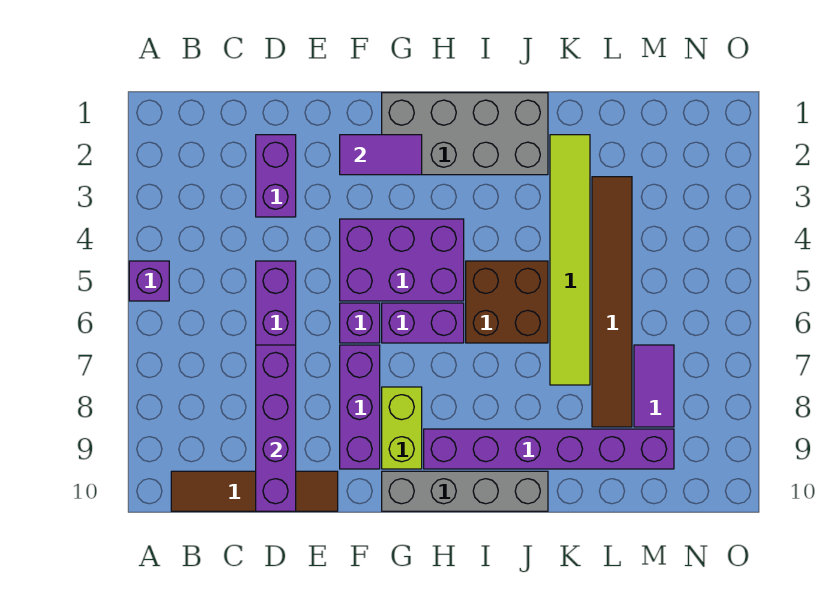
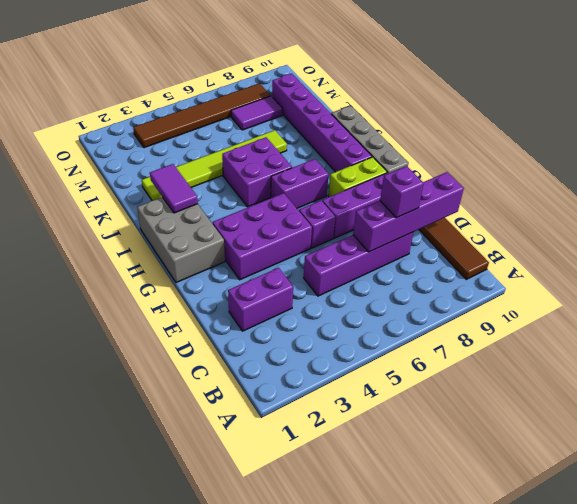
purple 1x1 brick [129,261,169,301] -> purple 1x1 brick moved to [380,166,424,218]
purple 1x2 tile [340,135,422,175] -> purple 1x2 tile moved to [150,164,198,213]
purple 2x3 brick [340,219,464,301] -> purple 2x3 brick turned to [213,193,312,280]
grey 2x4 brick [382,93,548,175] -> grey 2x3 brick [137,197,225,283]
purple 1x2 brick [382,303,464,343] -> purple 1x2 brick turned to [271,159,329,208]
brown 2x2 brick [466,261,548,343] -> purple 2x2 brick [222,137,292,207]
brown 1x6 tile [592,177,632,427] -> brown 1x6 tile moved to [133,83,271,148]

